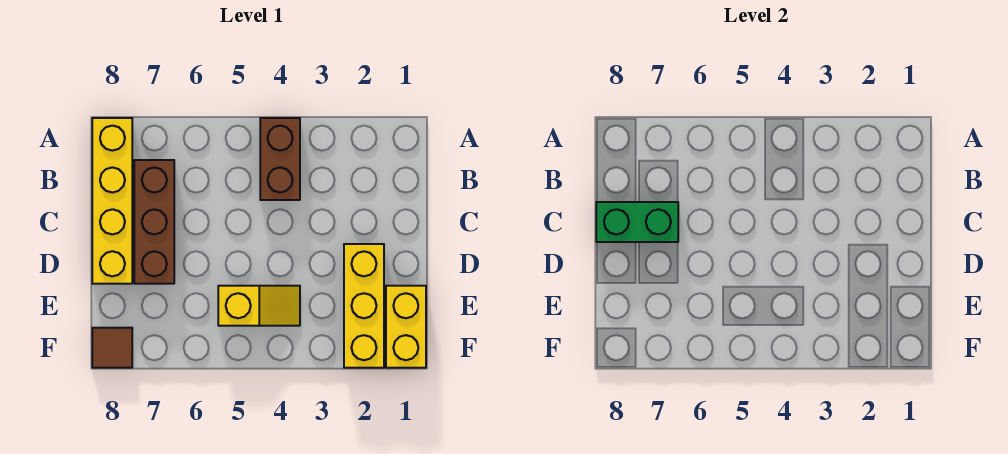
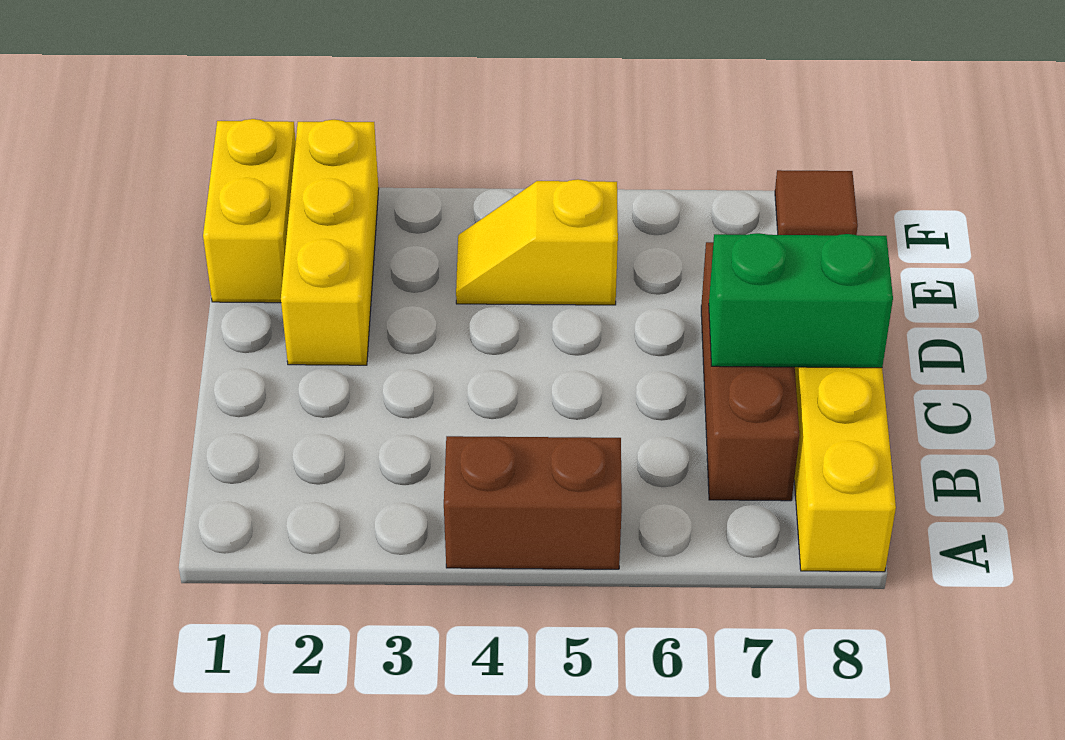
brown 1x2 brick [260,118,300,200] -> brown 1x2 brick turned to [444,436,622,569]

